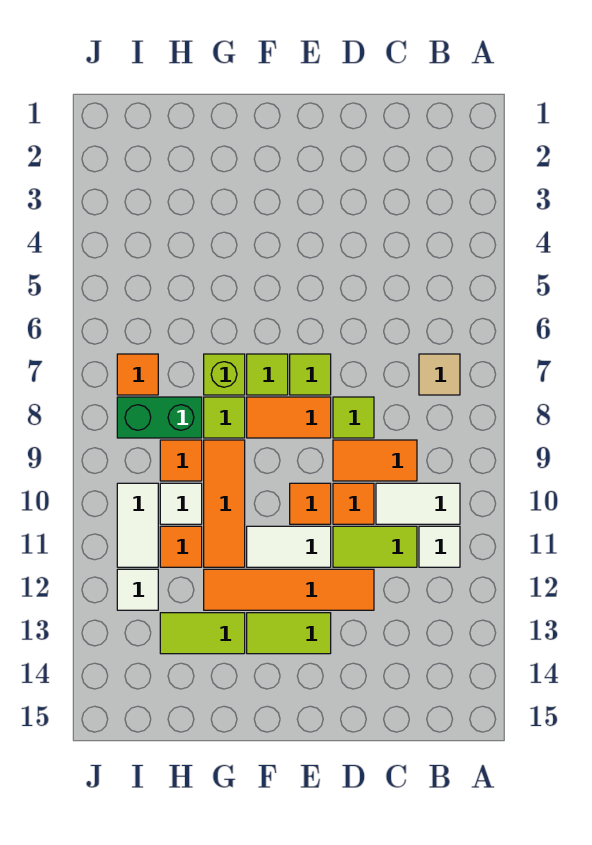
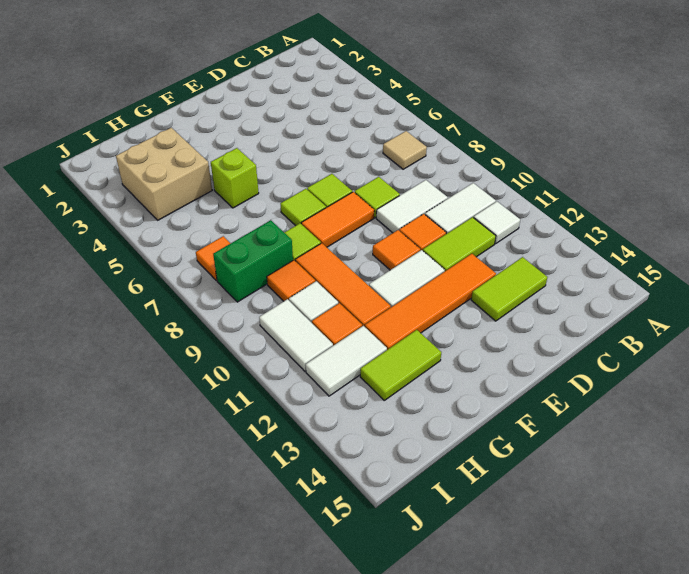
orange 1x2 tile [333,440,417,481] -> white 1x2 tile [376,180,448,233]
lime 1x2 tile [247,613,331,654] -> lime 1x2 tile moved to [471,257,547,321]
lime 1x1 brick [204,354,245,395] -> lime 1x1 brick moved to [211,148,259,208]
none -> tan 2x2 brick [116,128,212,220]
white 1x1 tile [117,569,158,610] -> white 1x2 tile [306,326,387,396]

